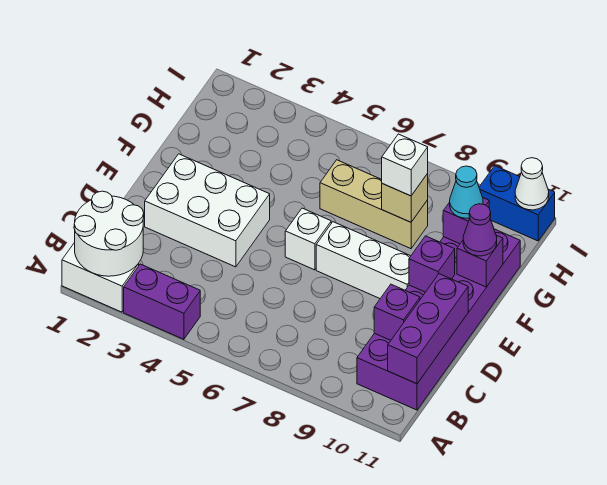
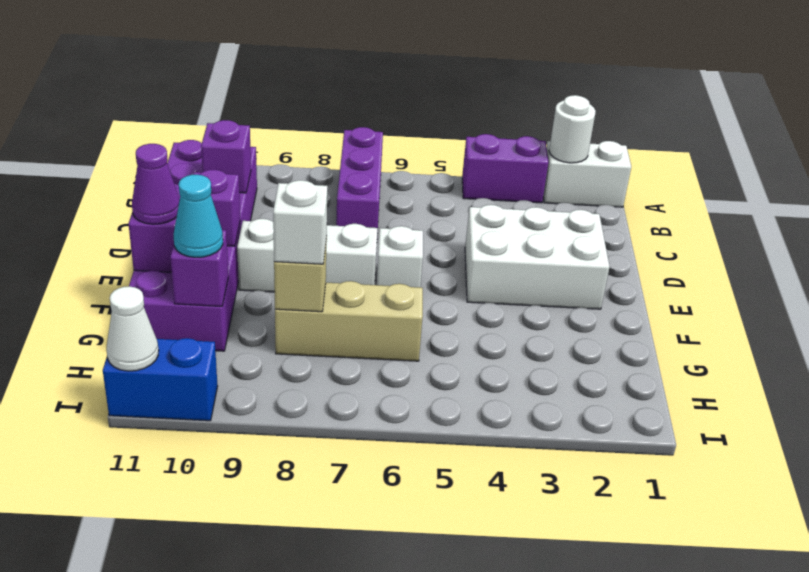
white 2x2 round brick [74,191,144,276] -> white 1x1 round brick [549,95,596,163]
purple 1x3 brick [388,274,468,384] -> purple 1x3 brick moved to [336,127,383,232]

